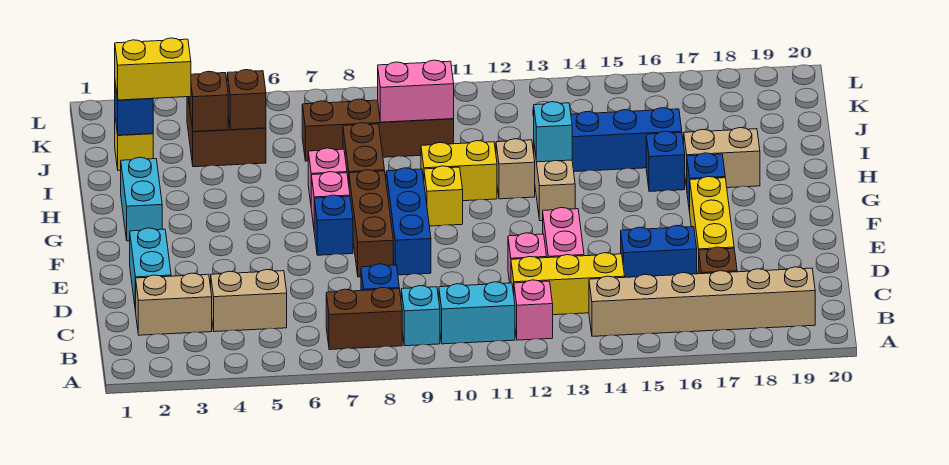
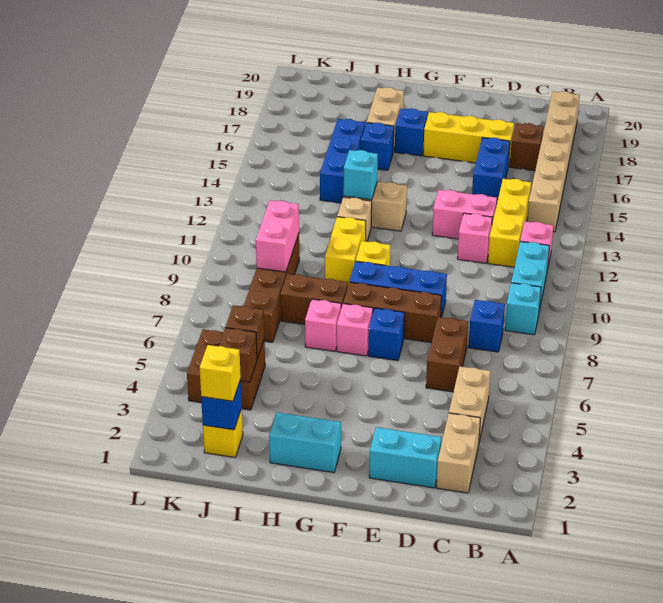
brown 1x2 brick [326,288,402,350] -> brown 1x2 brick moved to [426,317,468,392]
yellow 1x2 brick [115,38,191,100] -> yellow 1x1 brick [200,345,241,401]

